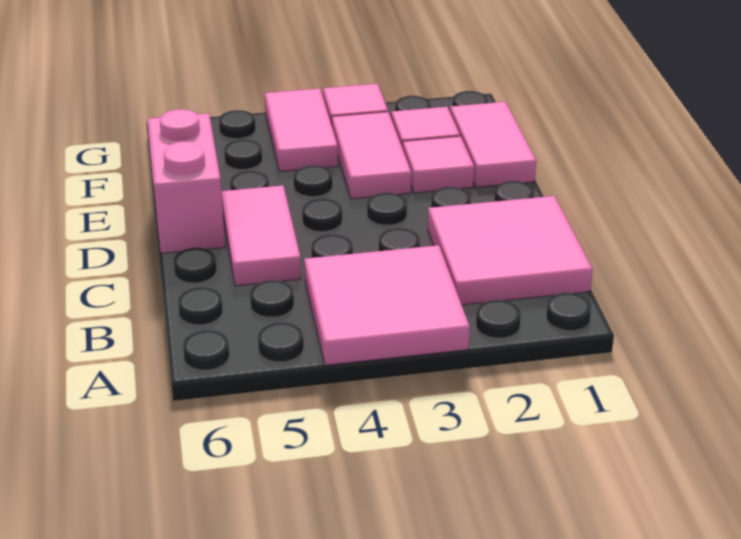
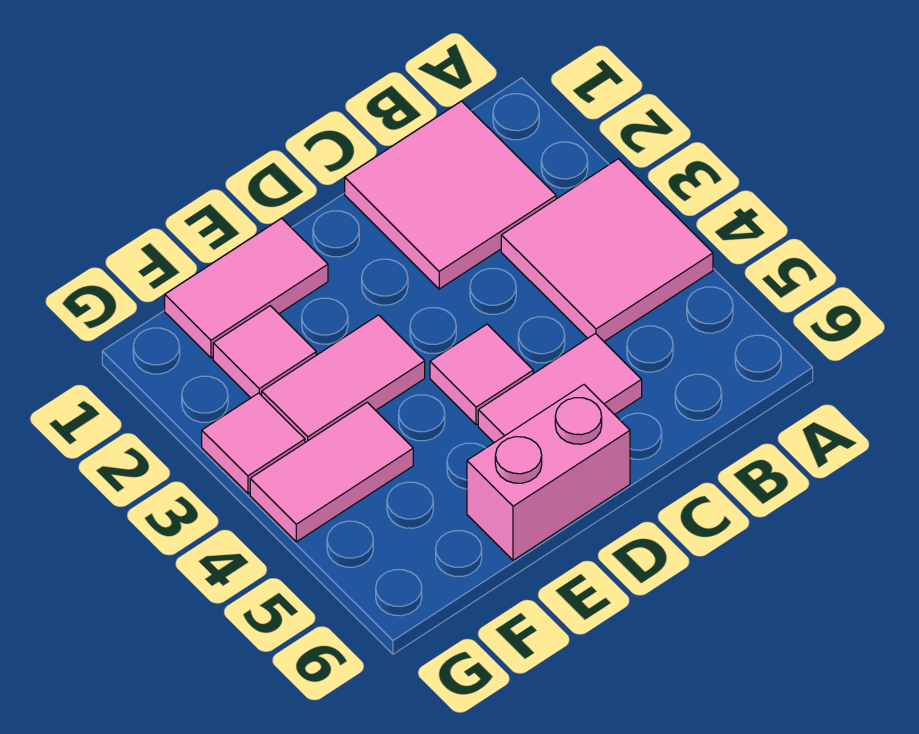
pink 1x1 tile [403,136,474,193] -> pink 1x1 tile moved to [430,324,533,425]

